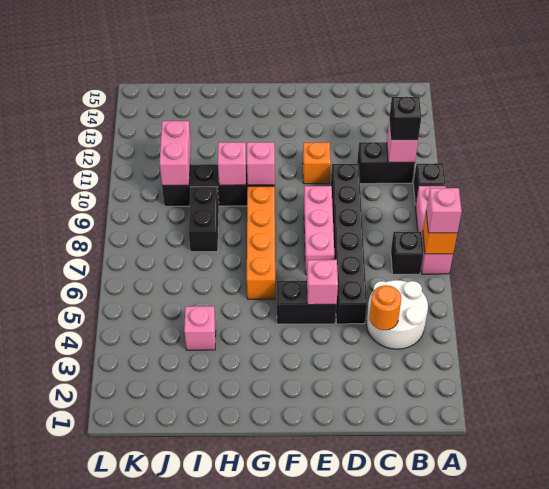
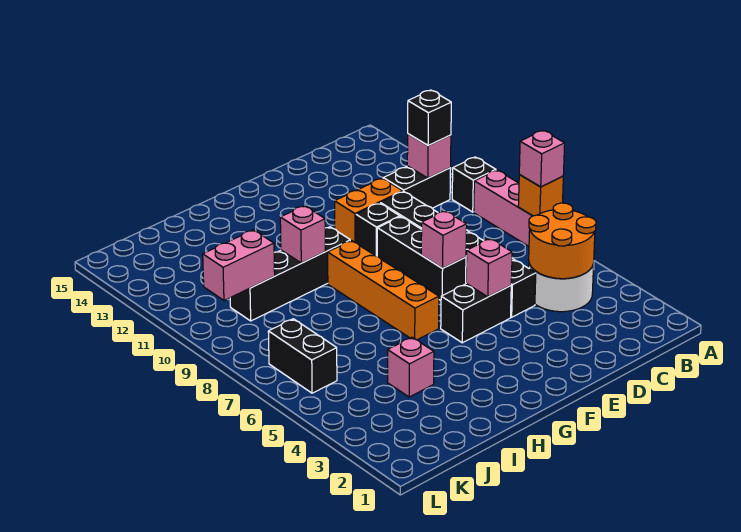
black 1x1 brick [391,232,423,274] -> black 1x1 brick moved to [356,203,400,256]
orange 1x1 round brick [369,285,401,330] -> orange 2x2 round brick [529,203,596,279]
pink 1x3 brick [304,186,334,275] -> black 1x3 brick [377,217,466,300]
orange 1x1 brick [303,142,331,184] -> orange 1x2 brick [335,178,403,243]
pink 1x1 brick [247,142,275,185] -> pink 1x1 brick moved to [421,211,467,268]
black 1x2 brick [189,187,219,252] -> black 1x2 brick moved to [268,319,337,393]
pink 1x2 brick [159,121,191,185] -> pink 1x2 brick turned to [203,230,275,300]

